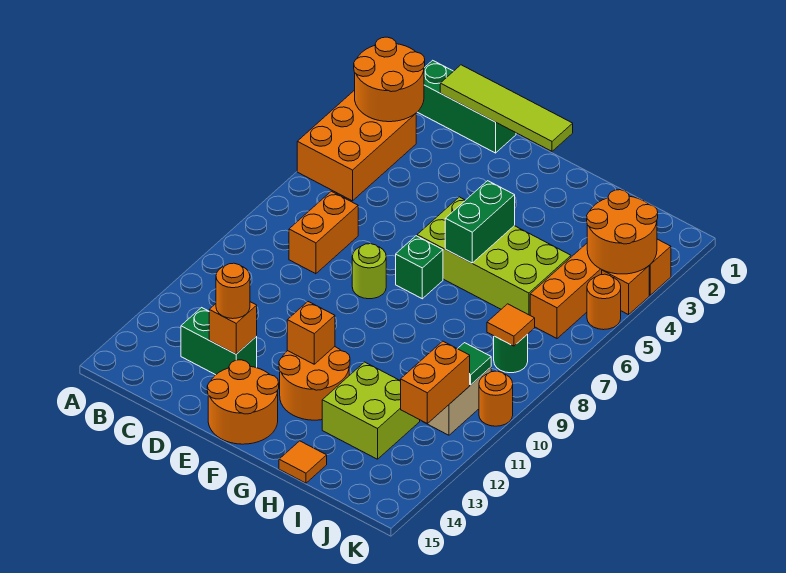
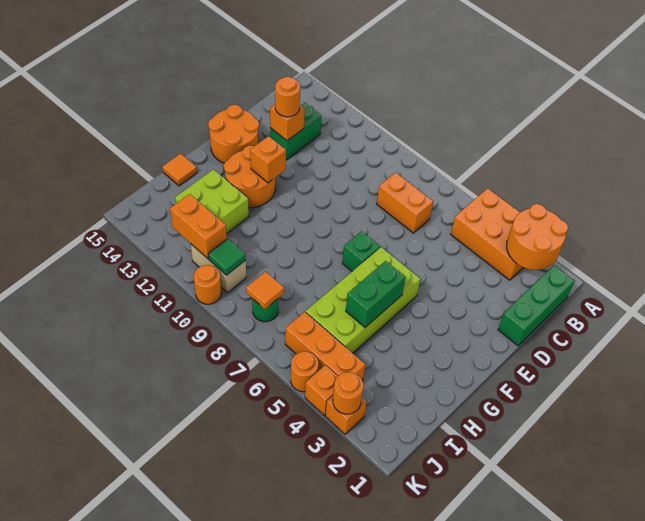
lime 1x4 tile [440,65,573,151] -> none
lime 1x1 round brick [352,244,386,299] -> none
green 1x2 brick [445,181,515,263] -> green 1x2 brick turned to [346,261,406,327]
orange 2x2 round brick [587,190,658,274] -> orange 1x1 round brick [333,372,363,414]

